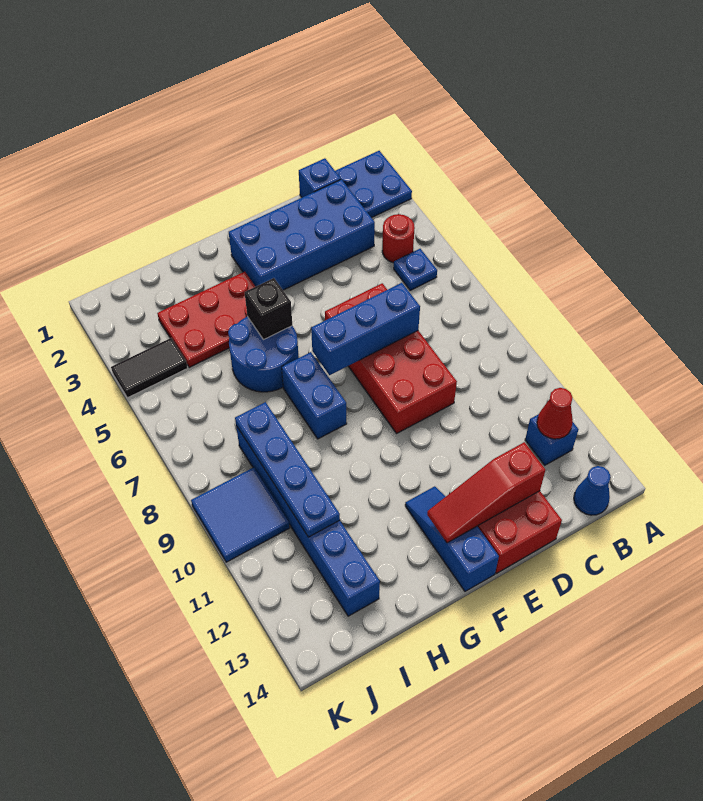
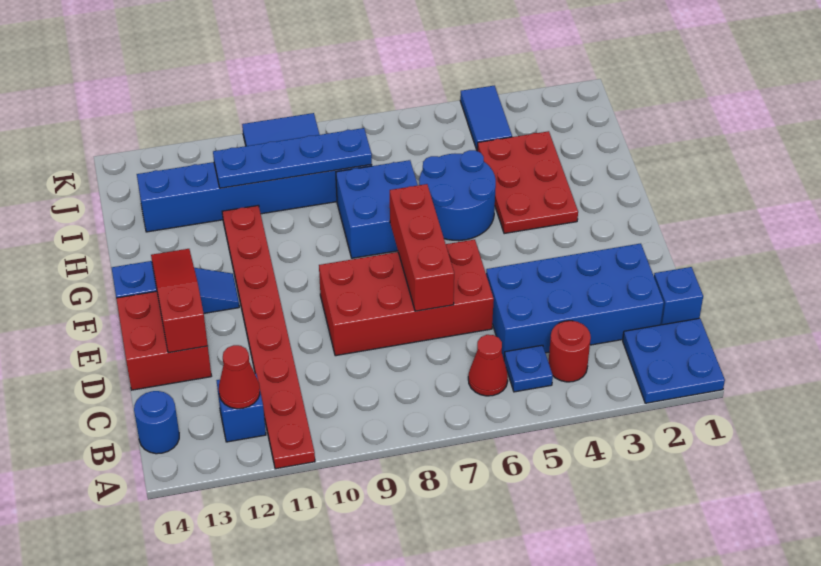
none -> red 1x8 plate [222,206,315,469]
none -> red 1x1 cone [468,335,508,396]
blue 1x1 cone [574,466,610,515] -> blue 1x1 round brick [134,391,179,454]
blue 2x4 brick [229,179,375,290] -> blue 2x4 brick turned to [486,244,664,358]
blue 1x3 brick [311,283,420,375] -> red 1x3 brick [390,184,454,311]
black 1x1 brick [245,278,292,340] -> none
blue 1x2 brick [282,352,347,439] -> blue 2x2 brick [336,160,418,258]
black 1x2 tile [111,338,188,398] -> blue 1x2 tile [460,86,512,150]

